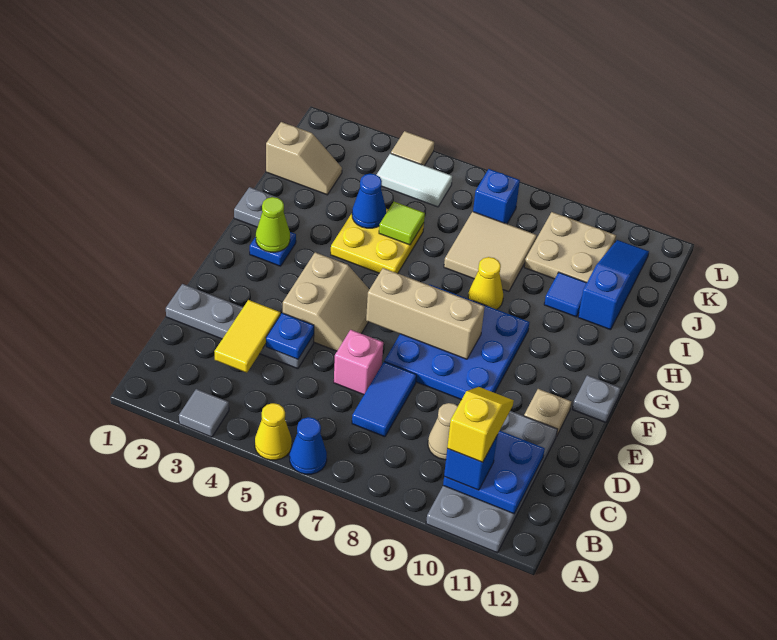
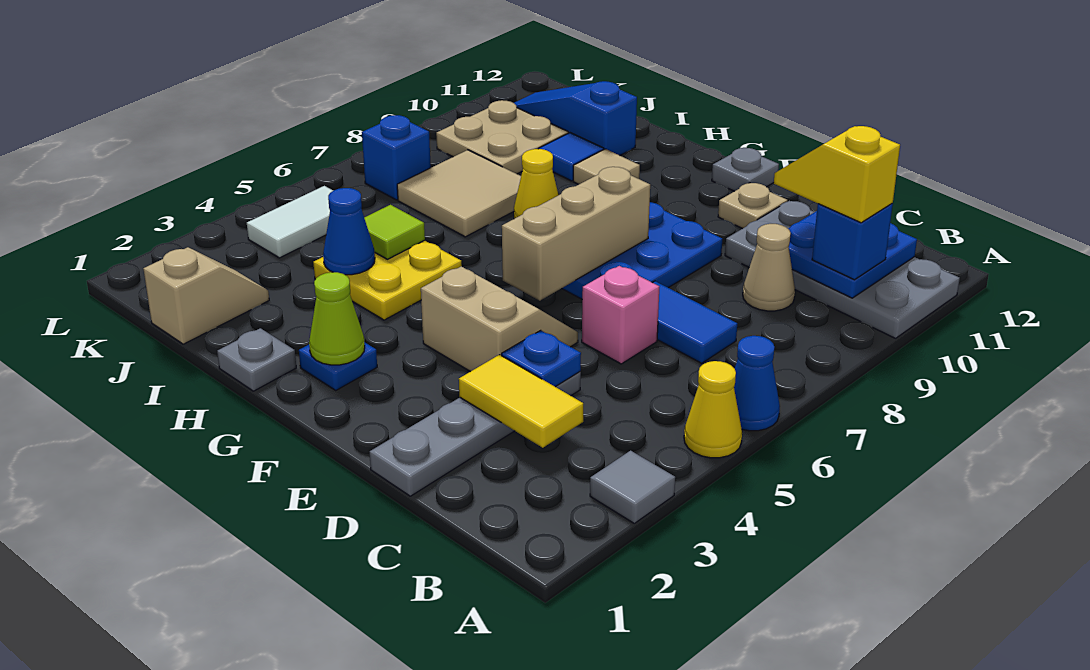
tan 1x1 tile [391,131,434,166] -> tan 1x1 tile moved to [573,149,640,184]

